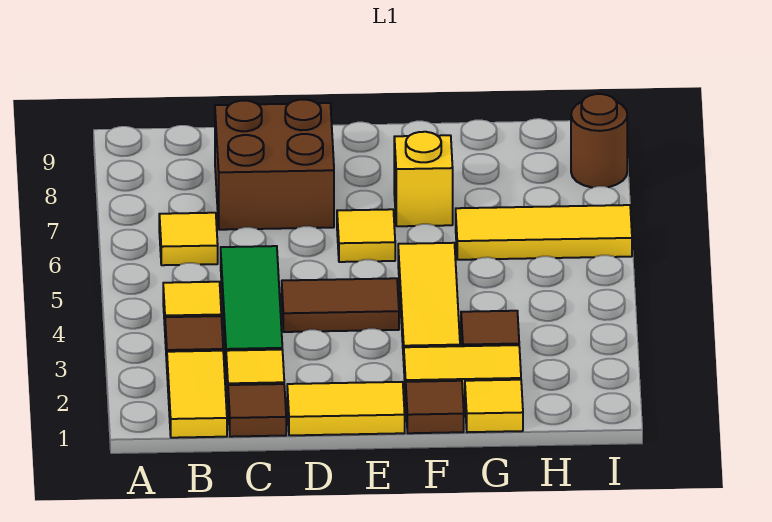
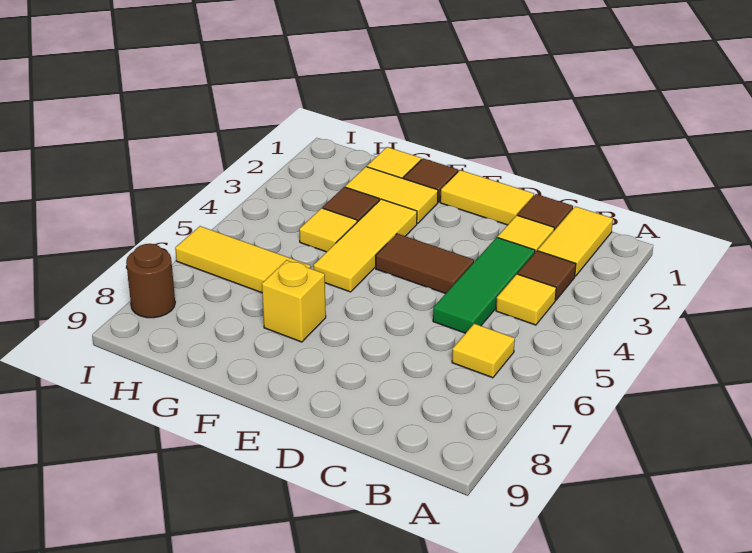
brown 2x2 brick [215,100,334,230] -> none
yellow 1x1 tile [337,209,395,262] -> yellow 1x1 tile moved to [299,208,357,252]

